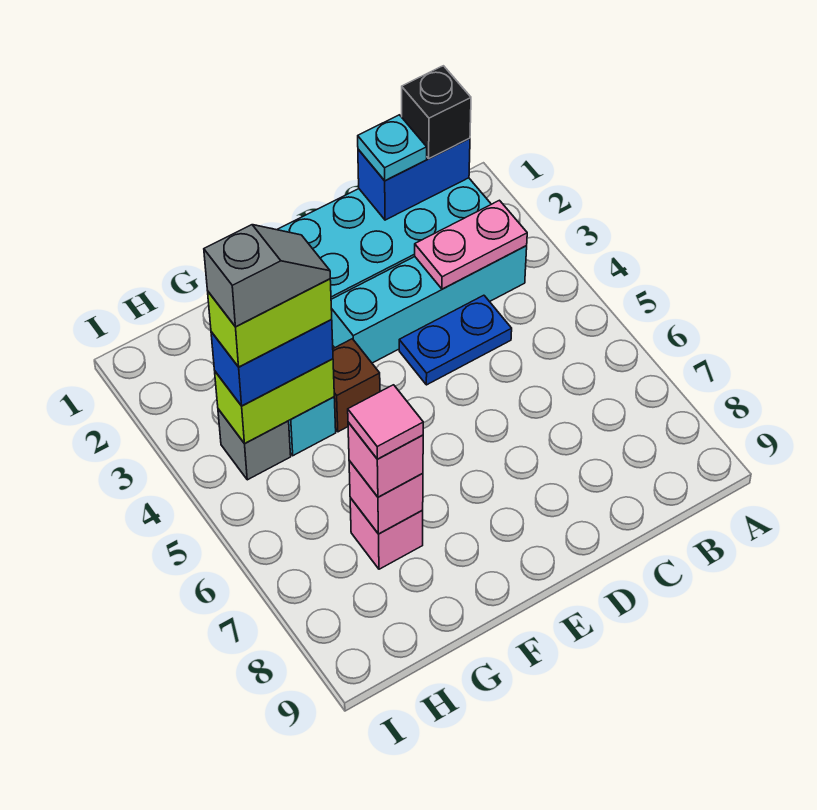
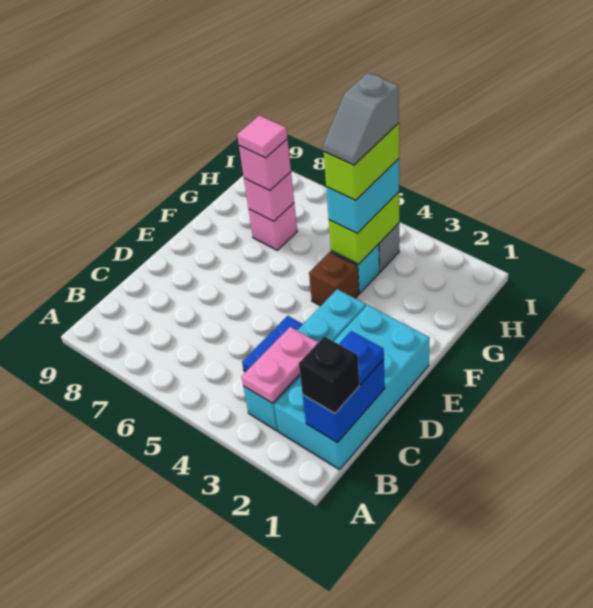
cyan 1x1 plate [358,115,427,181] -> blue 1x1 plate [339,331,384,385]
blue 1x2 brick [211,319,333,406] -> cyan 1x2 brick [326,159,399,233]

